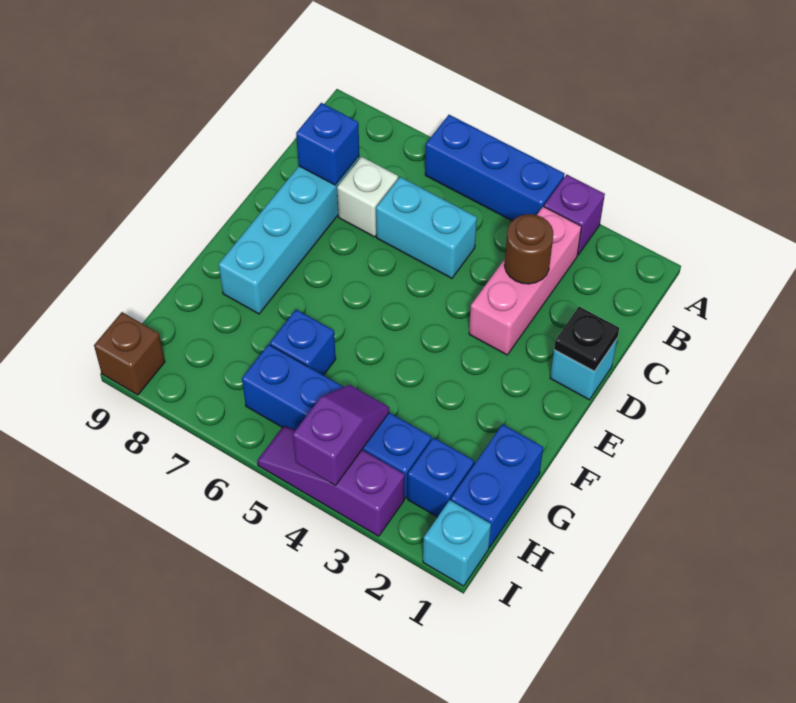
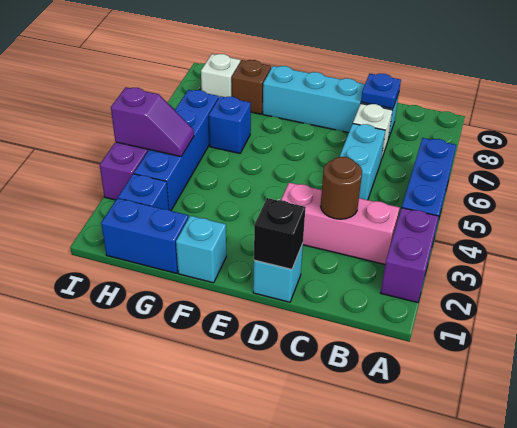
purple 1x1 brick [544,175,605,255] -> purple 1x2 brick [380,208,439,303]
blue 1x1 brick [296,103,359,185] -> blue 1x1 plate [361,73,401,109]
black 1x1 plate [554,307,619,371] -> black 1x1 brick [254,198,306,269]
none -> white 1x1 brick [201,54,240,97]
cyan 1x1 brick [423,500,491,586] -> cyan 1x1 brick moved to [176,216,226,283]
brown 1x1 brick [94,312,165,395] -> brown 1x1 brick moved to [232,60,271,114]

